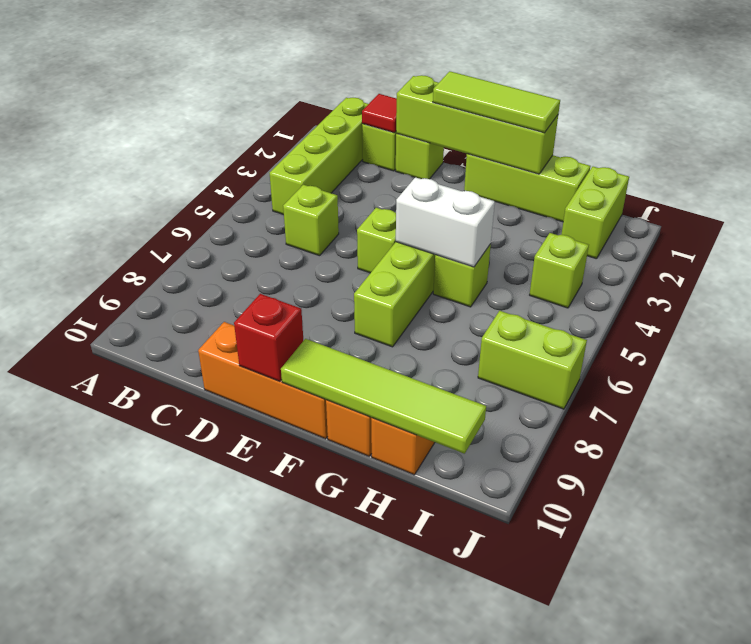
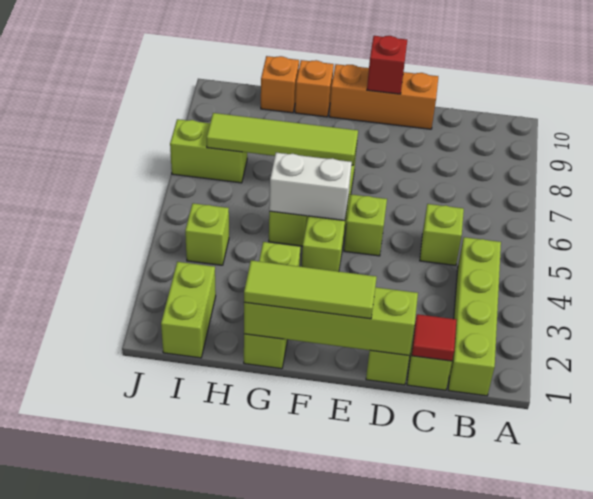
lime 1x3 brick [464,154,590,222] -> lime 1x3 brick turned to [244,242,300,369]
lime 1x4 tile [281,339,486,454] -> lime 1x4 tile moved to [207,113,358,165]

